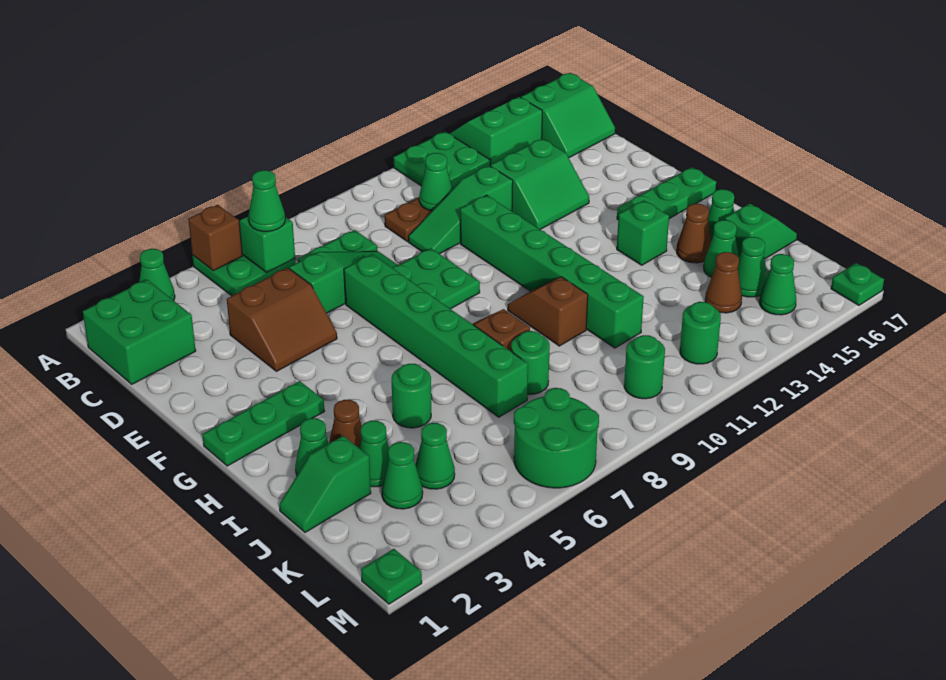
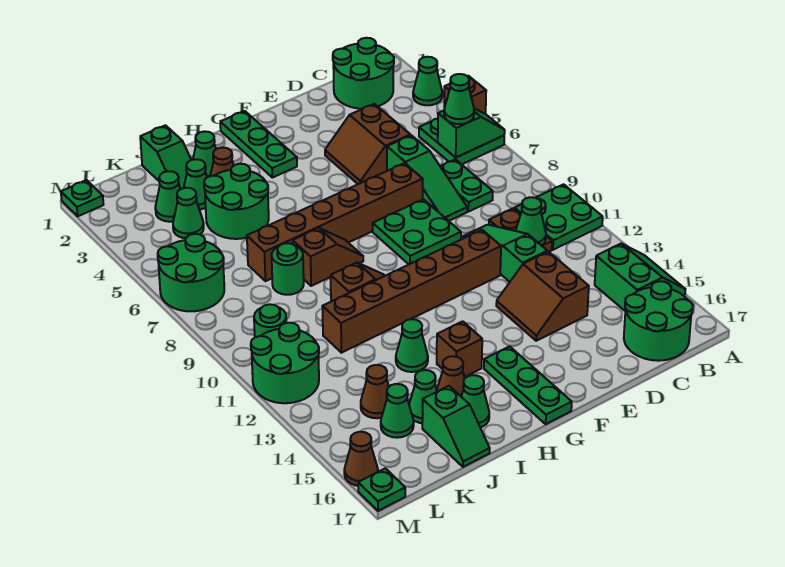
green 2x2 plate [394,132,491,189] -> green 2x2 plate moved to [514,184,603,250]
green 2x2 brick [83,280,196,384] -> green 2x2 round brick [333,38,394,109]
green 2x2 slope [521,73,615,158] -> green 2x2 round brick [624,281,693,361]
green 2x2 slope [491,139,589,230] -> brown 2x2 slope [496,252,589,341]
green 1x6 brick [344,254,528,417] -> brown 1x6 brick [247,163,423,281]
green 1x6 brick [460,195,644,348] -> brown 1x6 brick [322,230,501,353]
green 1x1 brick [617,200,669,265] -> brown 1x1 brick [437,321,482,377]
green 1x1 round brick [392,364,431,428] -> green 2x2 round brick [204,164,269,239]
green 1x2 slope [279,436,371,532] -> green 1x2 slope turned to [140,125,191,189]
green 1x1 round brick [680,302,721,364] -> green 2x2 round brick [251,323,319,403]
green 1x1 cone [759,254,796,315] -> green 1x1 cone moved to [396,319,428,372]
none -> brown 1x1 cone [344,432,378,486]

